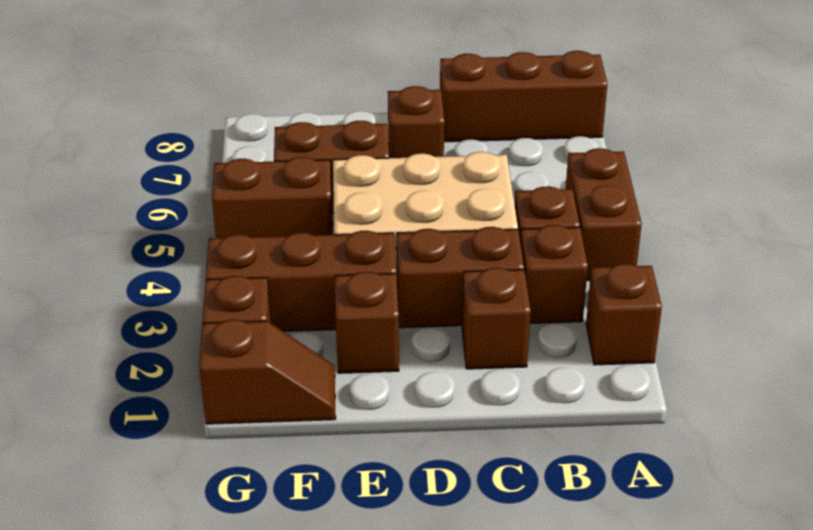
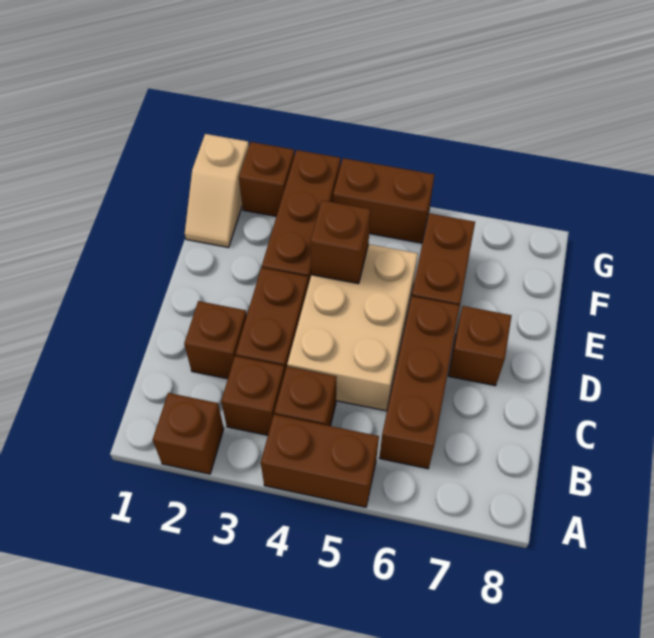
brown 1x3 brick [440,51,607,142] -> brown 1x3 brick moved to [379,296,460,469]
brown 1x1 brick [335,272,399,373] -> brown 1x1 brick moved to [310,200,371,284]
brown 1x2 slope [199,320,336,424] -> tan 1x2 slope [185,134,249,247]
brown 1x2 brick [212,157,333,238] -> brown 1x2 brick turned to [333,158,434,243]

